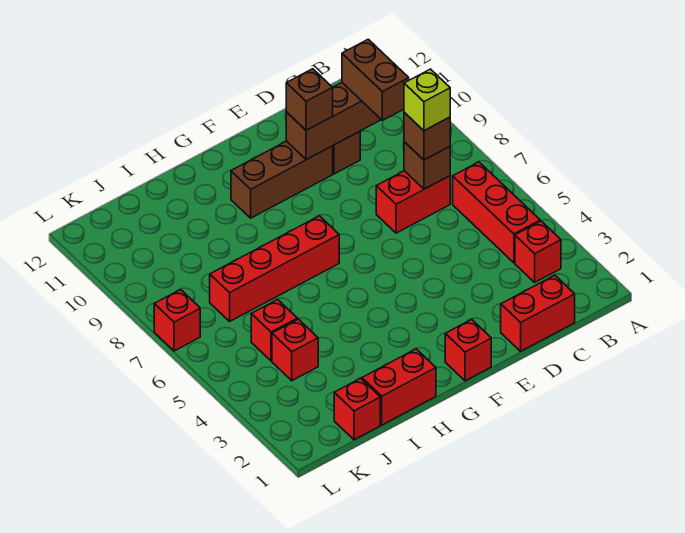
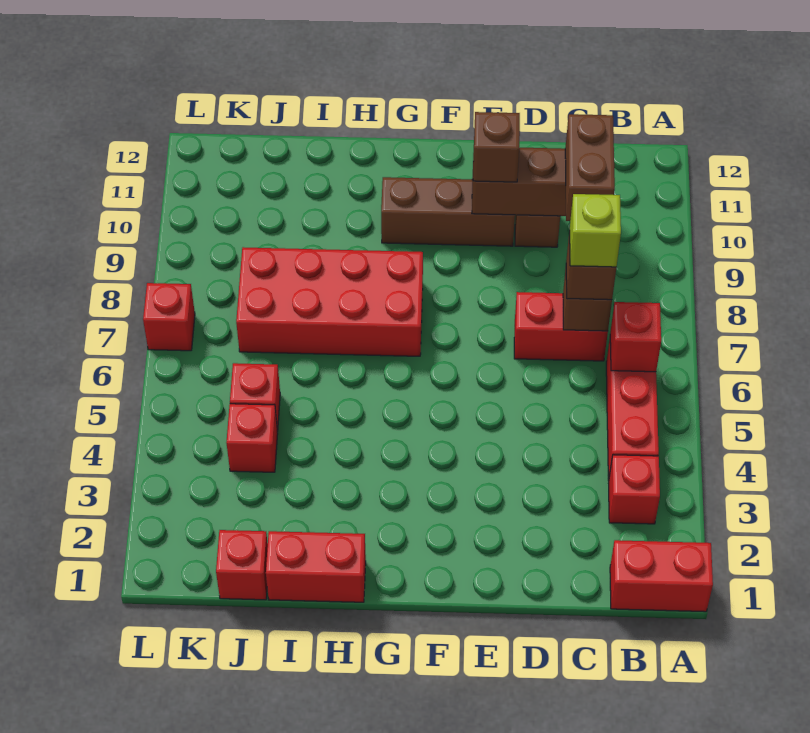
red 1x2 brick [501,275,575,351] -> red 1x2 brick moved to [610,540,713,612]
red 1x1 brick [445,319,491,381] -> red 1x1 brick moved to [610,302,661,372]
red 1x4 brick [210,216,339,321] -> red 2x4 brick [236,247,423,356]

